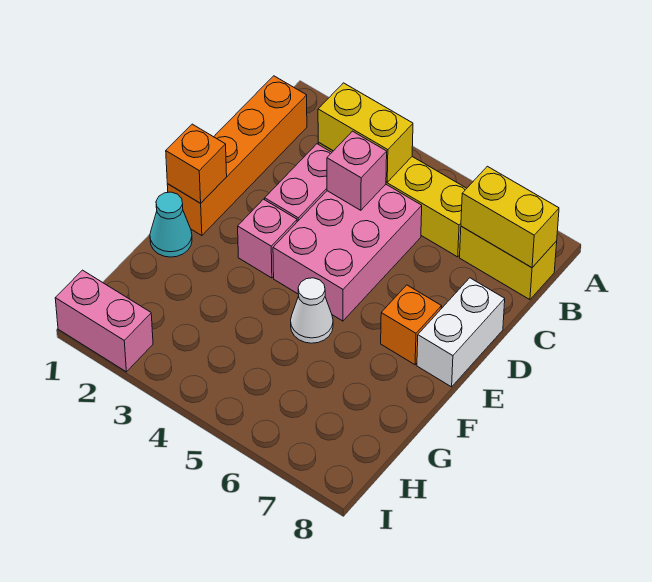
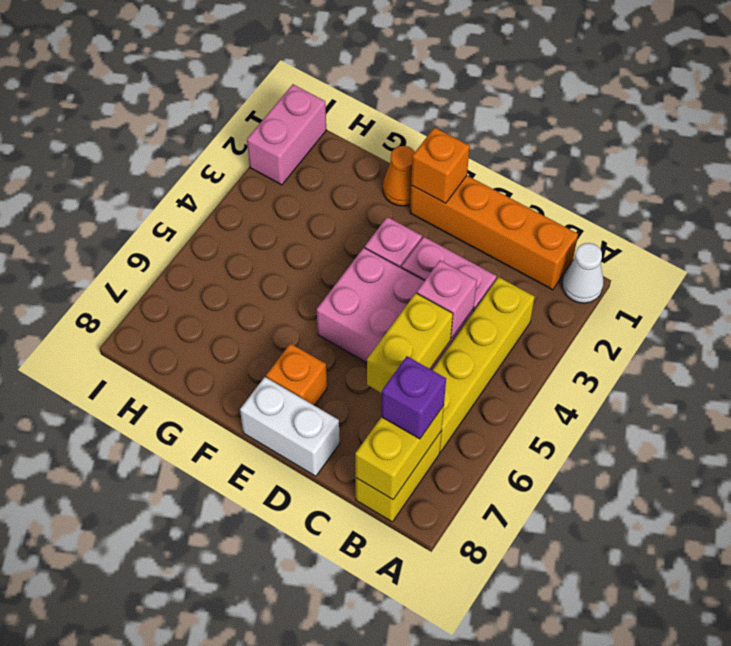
yellow 1x2 brick [318,83,413,182] -> yellow 1x2 brick moved to [367,293,453,393]
none -> purple 1x1 brick [381,356,446,439]
cyan 1x1 cone [150,192,192,257] -> orange 1x1 cone [383,146,415,206]
white 1x1 cone [291,278,333,343] -> white 1x1 cone moved to [562,243,603,303]

